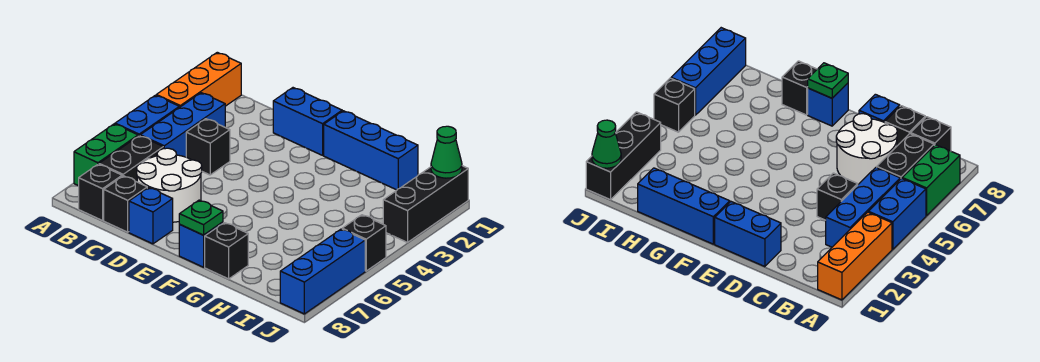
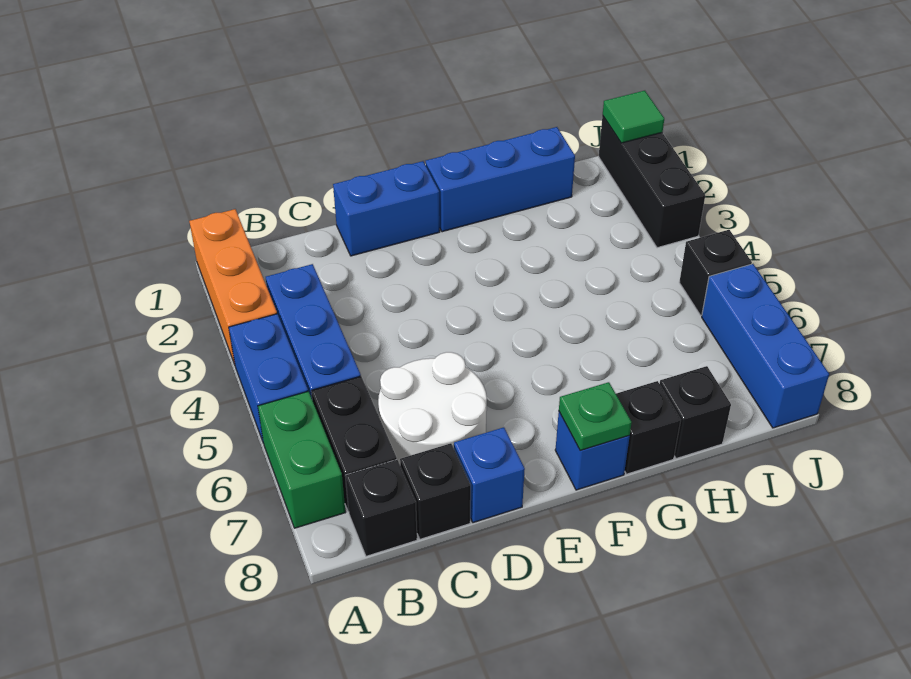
black 1x1 brick [186,119,230,175] -> black 1x1 brick moved to [660,366,731,459]
green 1x1 cone [431,126,462,178] -> green 1x1 tile [603,91,664,143]

